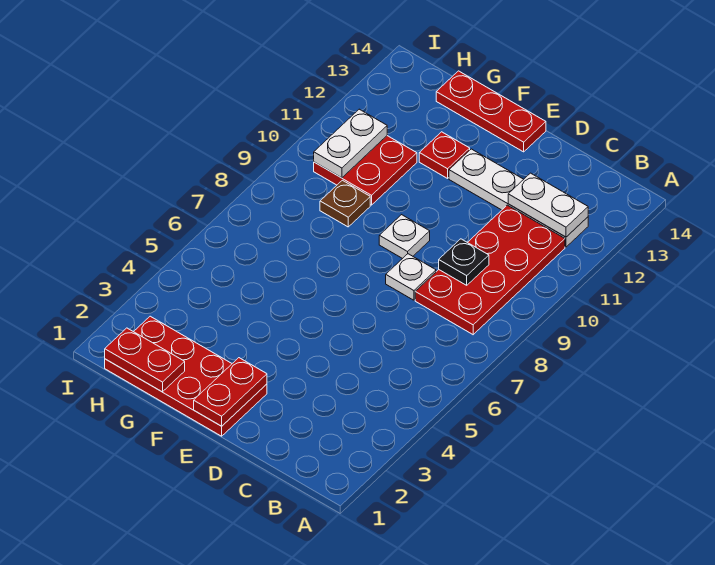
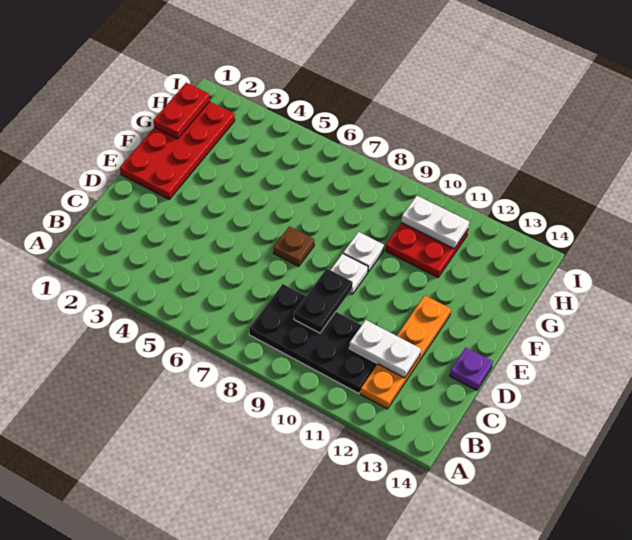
red 2x4 plate [415,205,565,335] -> black 2x4 plate [249,284,377,393]
white 1x4 plate [449,149,588,247] -> orange 1x4 plate [360,295,451,409]
white 1x2 plate [508,173,588,237] -> white 1x2 plate turned to [349,320,421,378]
black 1x1 plate [439,239,489,285] -> black 1x2 plate [294,269,353,333]
white 1x1 plate [386,254,436,300] -> white 1x1 plate moved to [343,232,384,272]
none -> purple 1x1 plate [450,348,493,390]
red 1x2 plate [194,358,267,426] -> none
red 1x3 plate [436,71,546,152] -> none
red 1x1 plate [419,132,470,178] -> none
brown 1x1 plate [320,180,370,227] -> brown 1x1 plate moved to [274,226,314,266]

